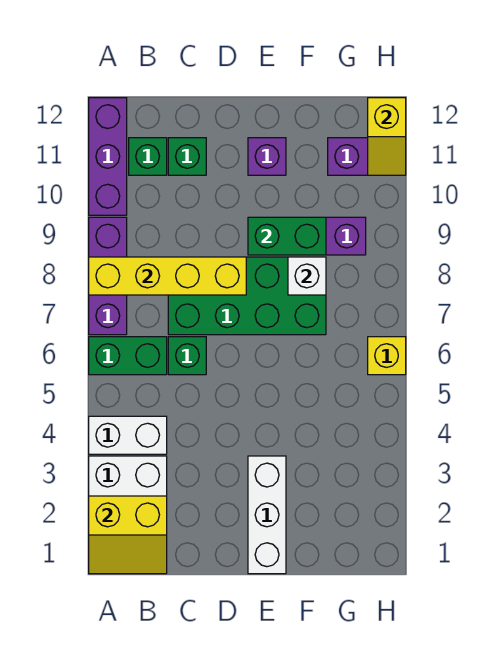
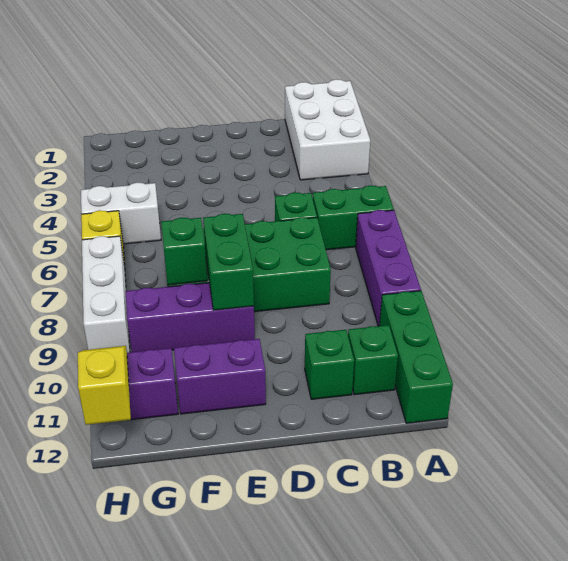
yellow 2x2 slope [89,496,167,574] -> none
white 1x2 brick [89,416,167,454] -> white 1x2 brick moved to [81,182,161,244]
yellow 1x4 brick [89,257,246,295] -> none
purple 1x3 brick [89,98,127,215] -> green 1x3 brick [379,291,453,423]
white 1x3 brick [248,456,286,574] -> white 1x3 brick moved to [82,236,130,353]
green 1x2 brick [248,217,326,255] -> green 1x2 brick turned to [203,214,254,310]
purple 1x1 brick [248,138,286,175] -> purple 1x2 brick [174,339,266,414]
white 1x1 brick [288,257,326,295] -> green 1x1 brick [161,218,207,285]

